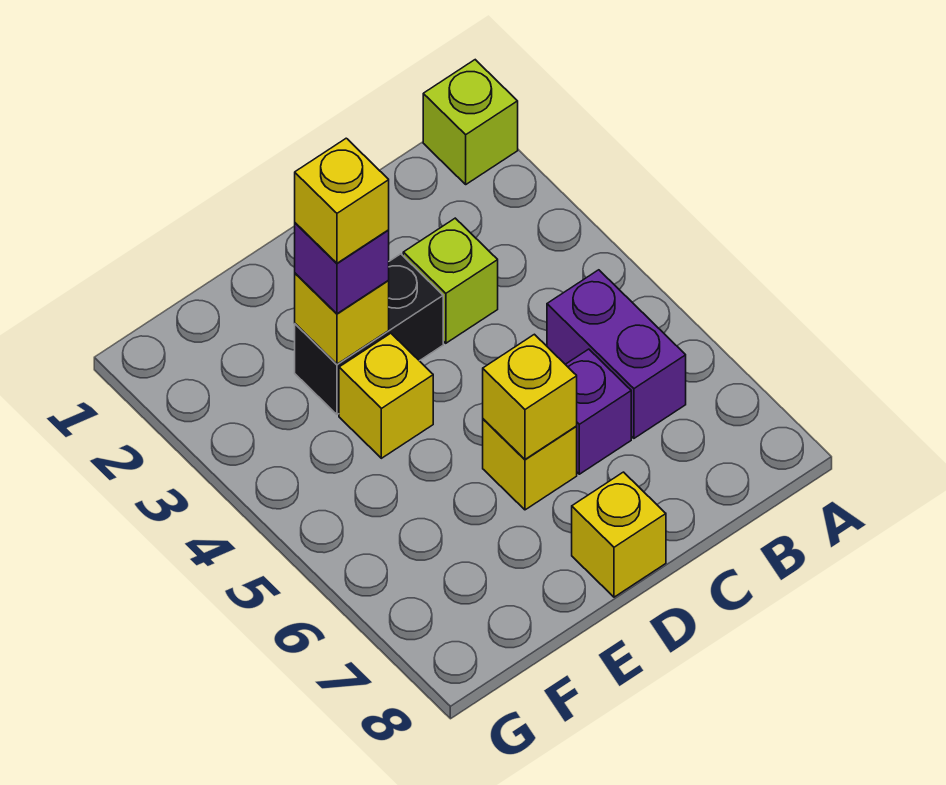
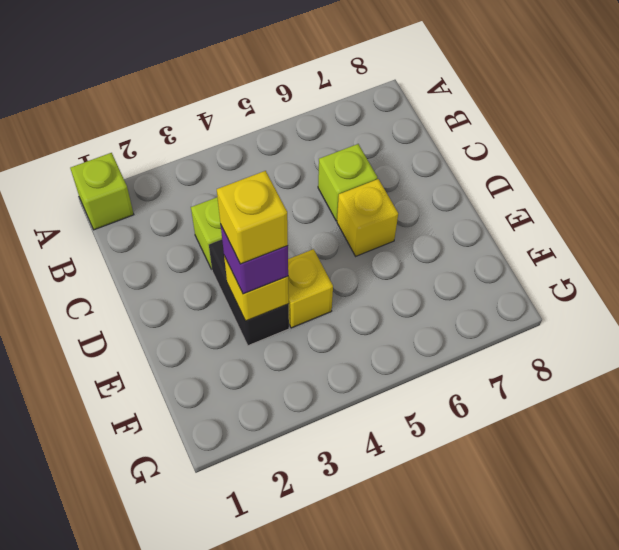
purple 1x2 brick [547,270,686,438] -> none
purple 1x1 brick [565,349,631,474] -> lime 1x1 brick [318,144,378,221]
yellow 1x1 brick [483,334,577,459] -> none
yellow 1x1 brick [572,472,666,597] -> none

